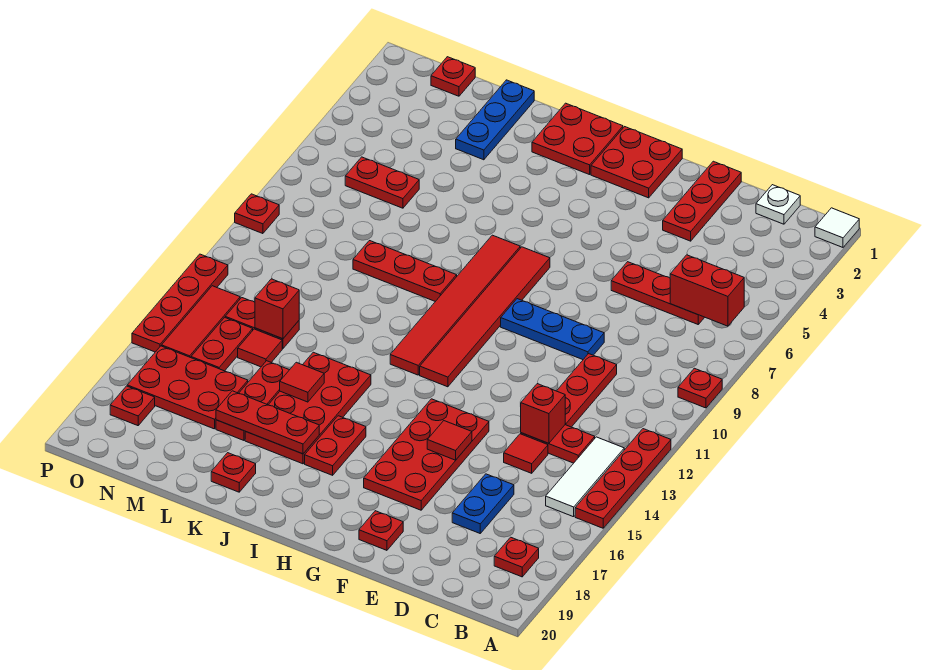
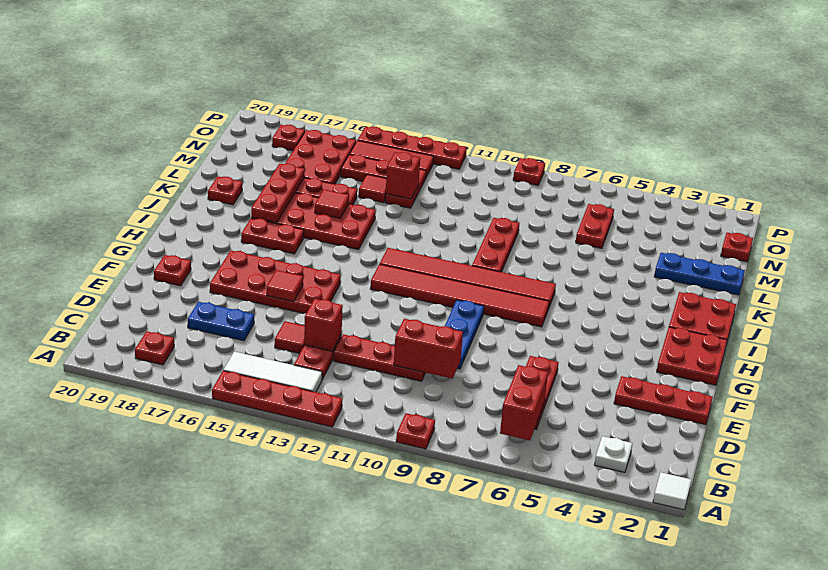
white 1x1 plate [756,185,800,224] -> white 1x1 plate moved to [595,436,632,472]
none -> red 1x2 brick [394,319,463,379]

